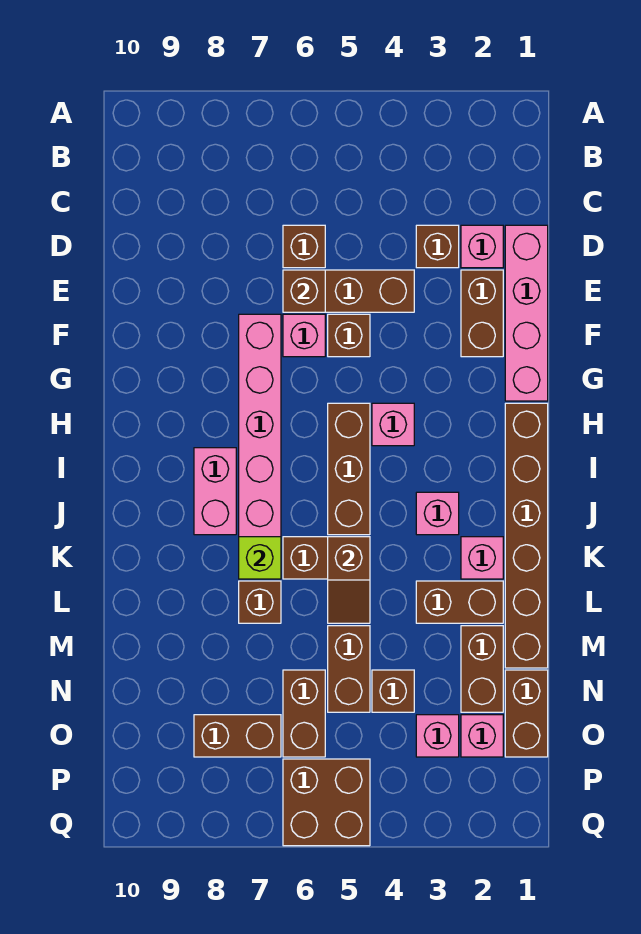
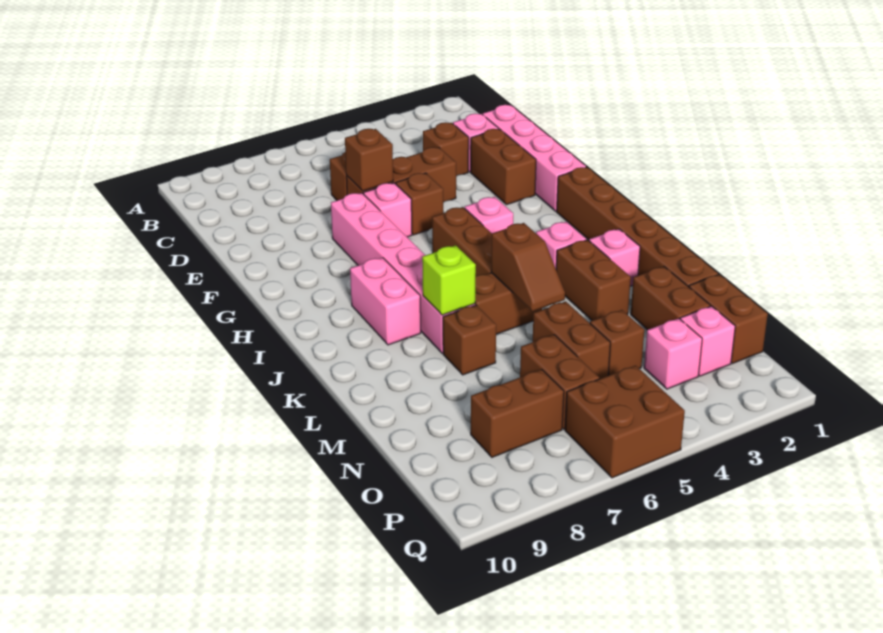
brown 1x2 brick [416,581,503,623] -> brown 1x2 brick turned to [556,240,631,320]

